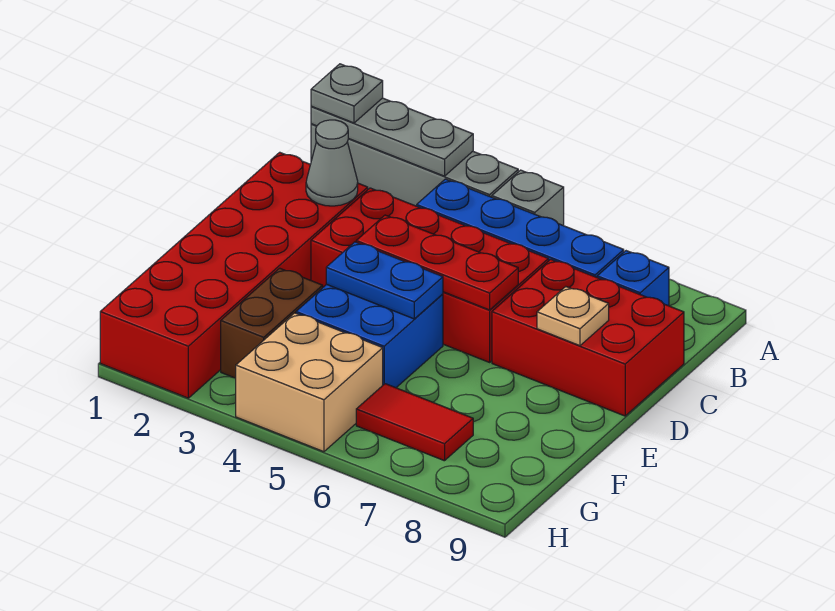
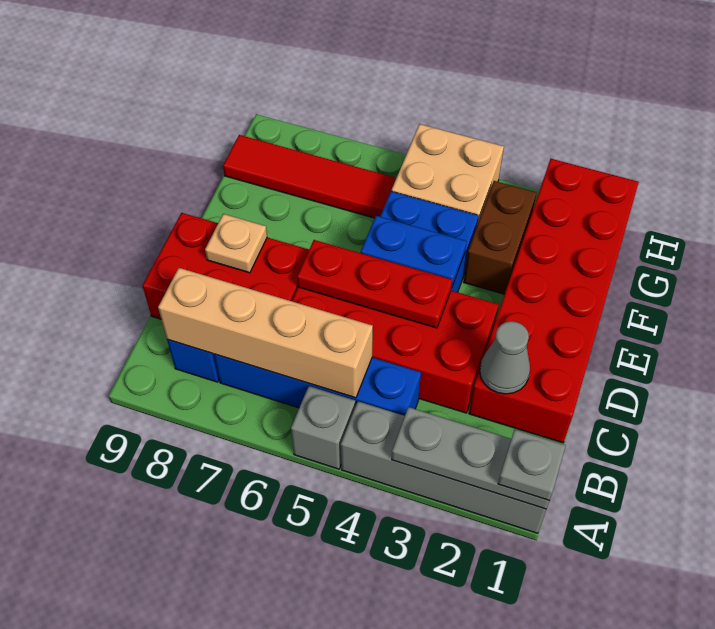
none -> tan 1x4 brick [158,268,373,398]
red 1x2 tile [356,384,473,461] -> red 1x4 tile [223,135,396,218]

